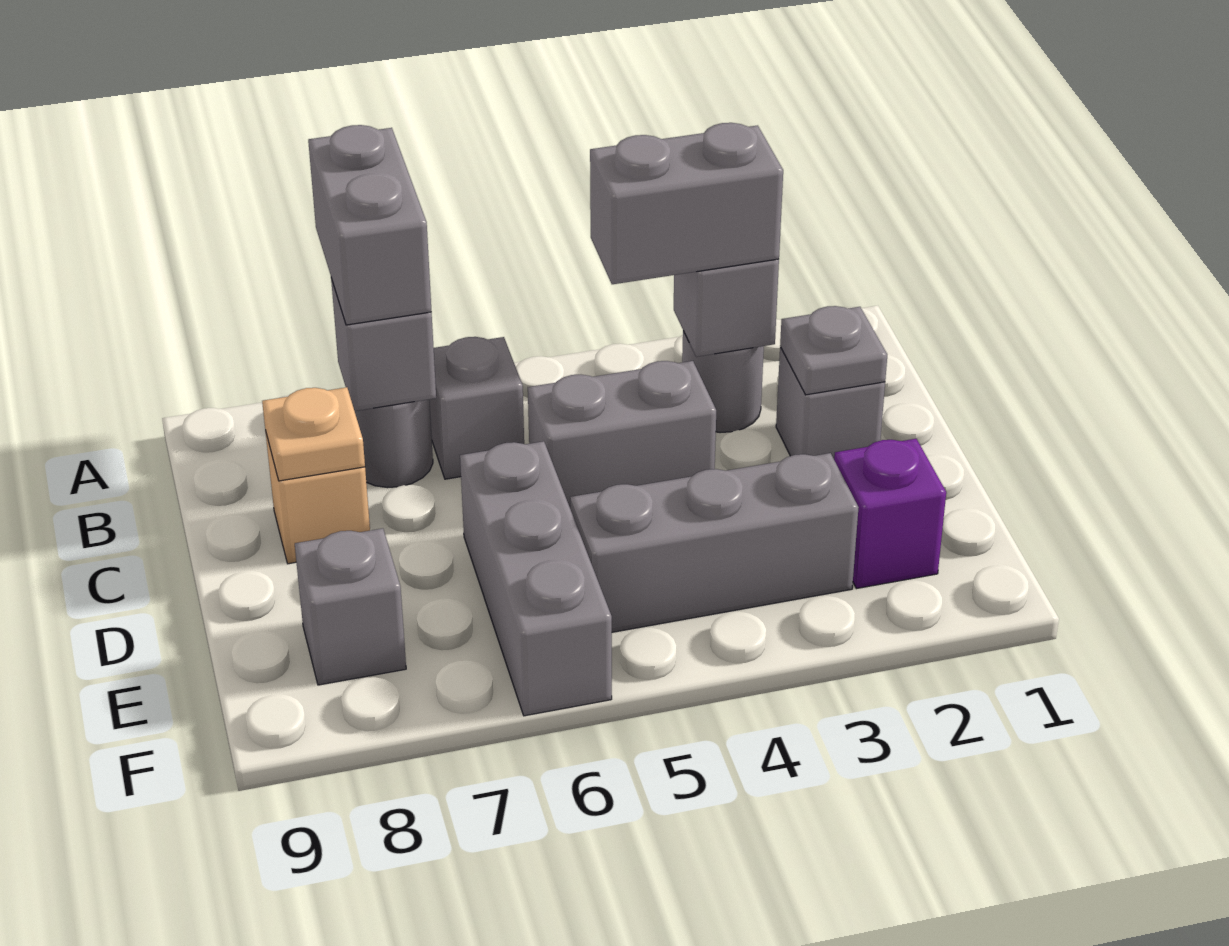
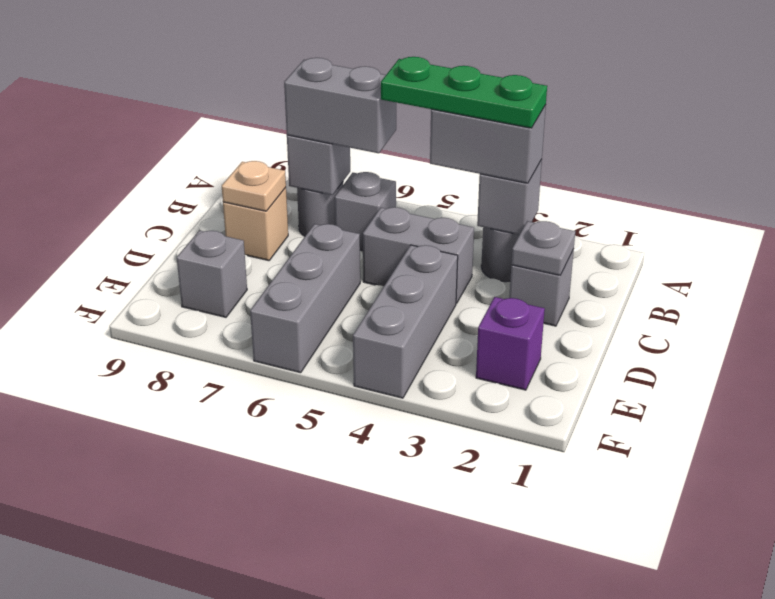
grey 1x2 brick [308,125,432,325] -> grey 1x2 brick turned to [284,58,396,153]
none -> green 1x3 plate [381,57,547,128]
grey 1x3 brick [570,453,859,632] -> grey 1x3 brick turned to [353,245,458,398]

